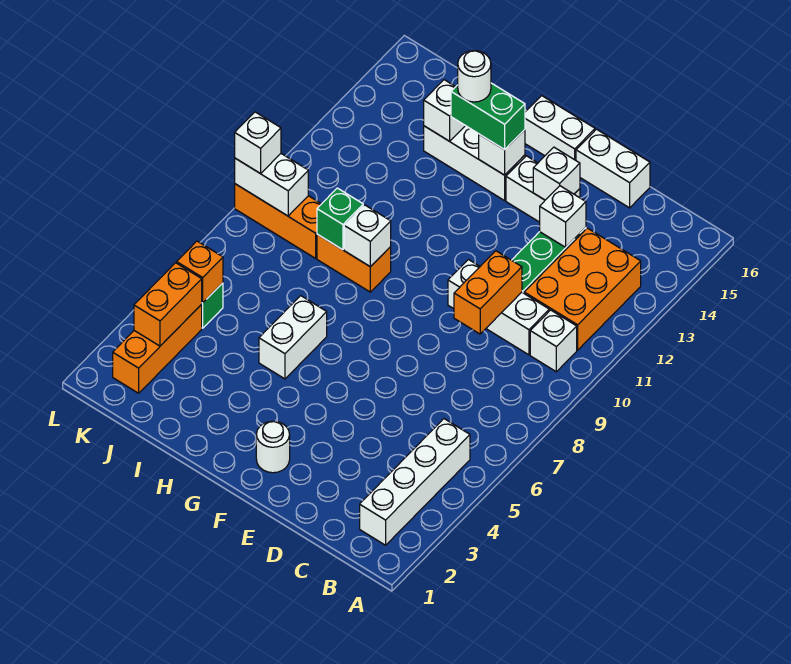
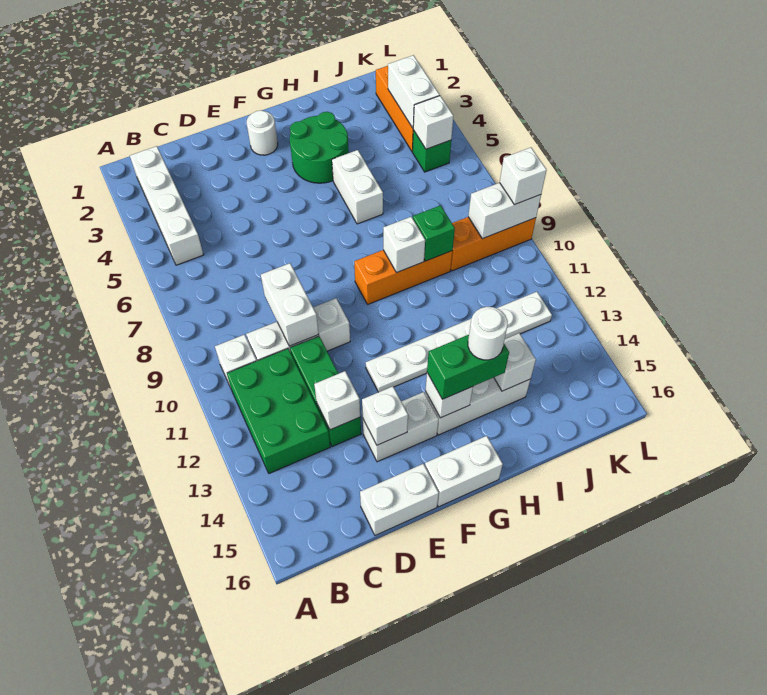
orange 2x3 brick [524,228,641,350] -> green 2x3 brick [227,349,330,473]
orange 1x2 brick [454,251,522,334] -> white 1x2 brick [261,263,319,346]
none -> white 1x6 plate [366,292,552,392]
none -> green 2x2 round brick [290,112,349,183]
orange 1x2 brick [317,234,391,292] -> orange 1x3 brick [354,250,452,304]
orange 1x2 brick [134,263,202,346] -> white 1x2 brick [388,55,440,128]
orange 1x1 brick [177,241,223,303] -> white 1x1 brick [413,96,453,149]

